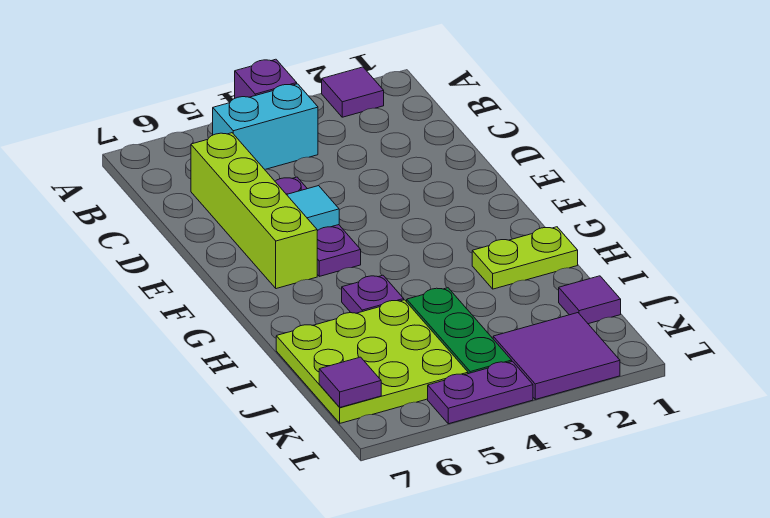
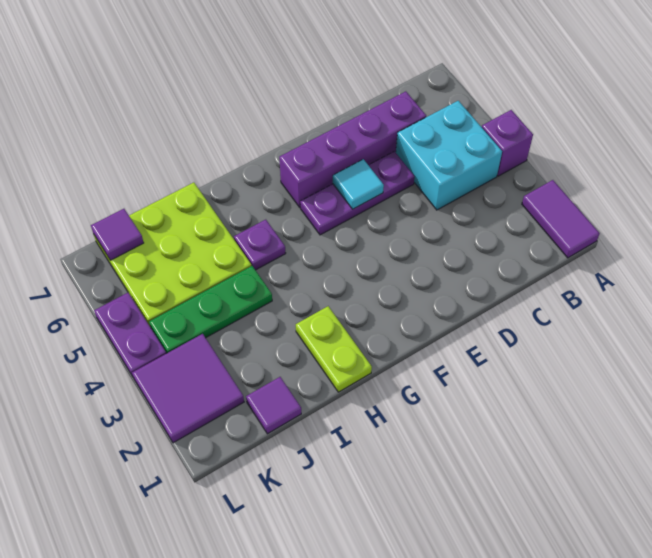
purple 1x1 tile [322,67,384,117] -> purple 1x2 tile [522,180,600,258]
cyan 1x2 brick [213,84,318,169] -> cyan 2x2 brick [396,101,502,210]
lime 1x4 brick [191,133,317,289] -> purple 1x4 brick [279,91,426,207]

